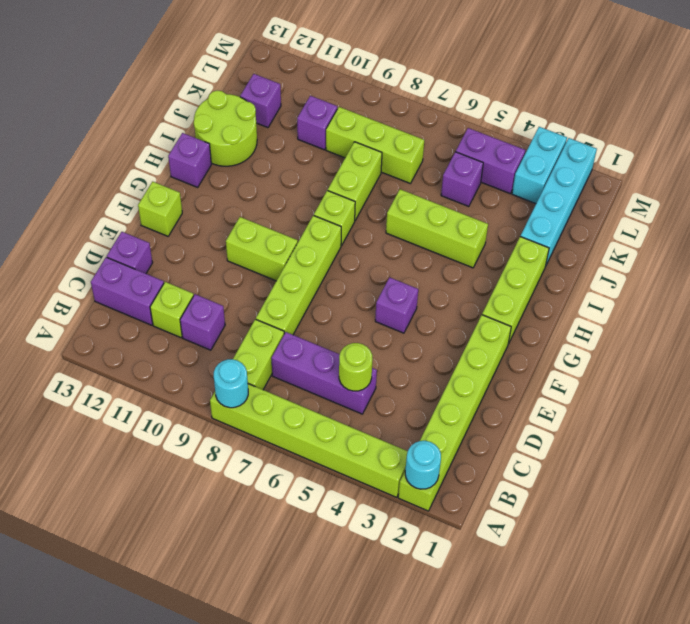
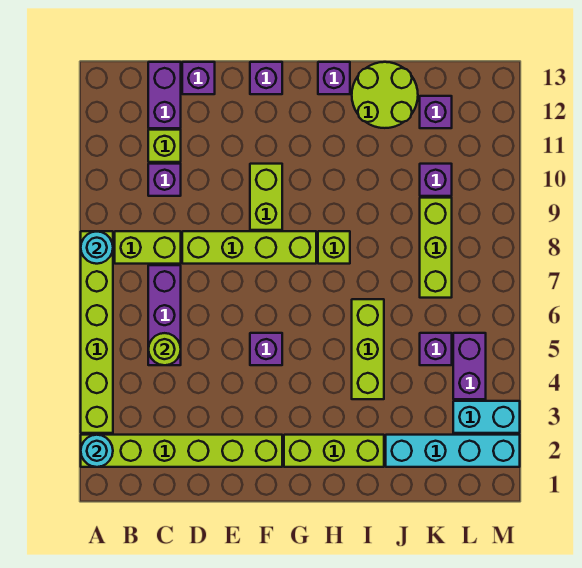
lime 1x1 brick [138,182,182,236] -> purple 1x1 brick [250,62,282,94]
lime 1x2 brick [328,142,382,220] -> none

